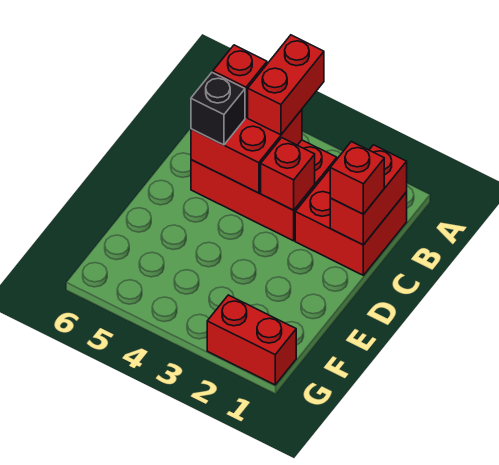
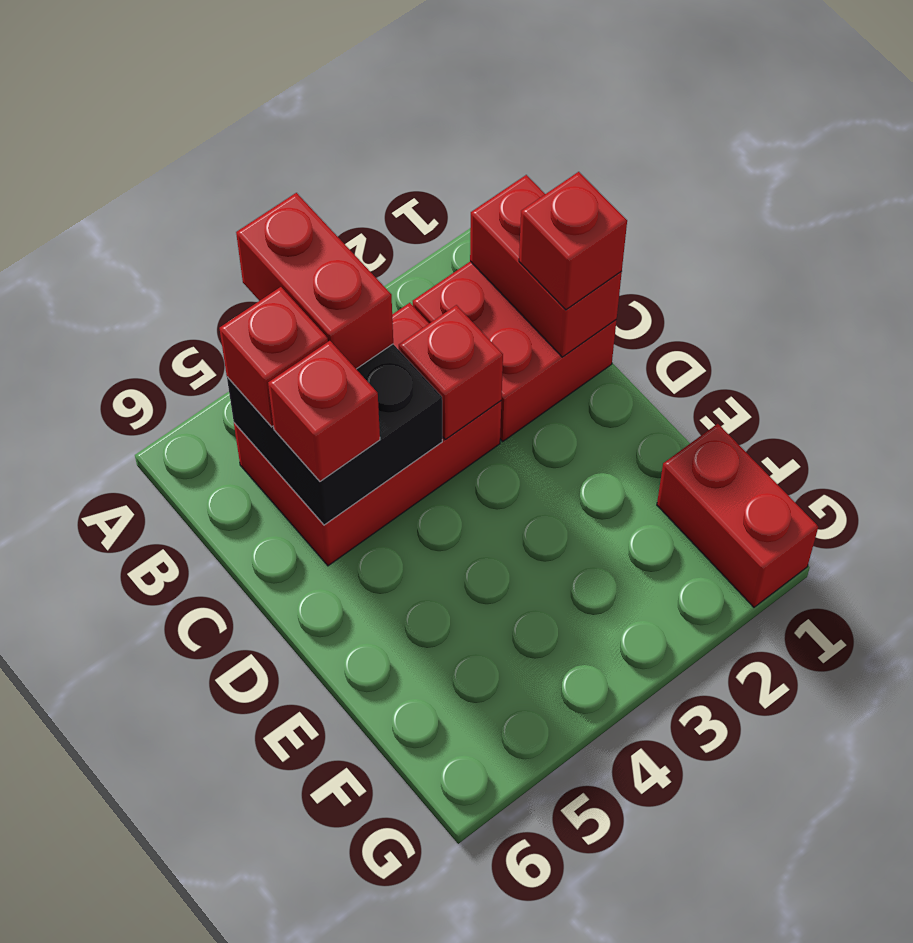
red 2x2 brick [191,110,302,193] -> black 2x2 brick [227,344,442,525]
black 1x1 brick [191,73,245,145] -> red 1x1 brick [268,341,380,481]
red 1x2 brick [207,295,296,385] -> red 1x2 brick turned to [657,424,818,607]

